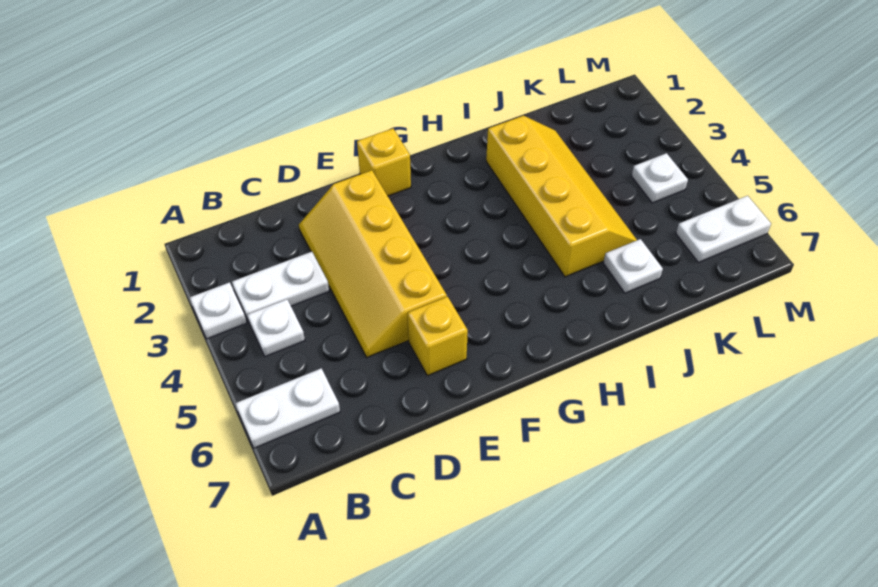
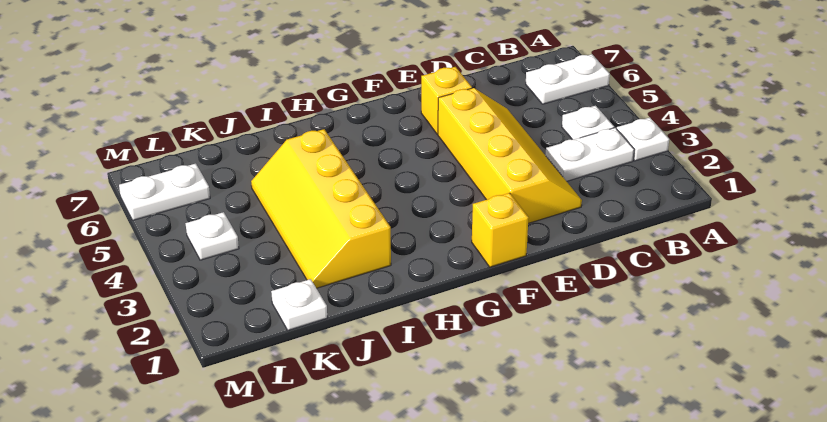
white 1x1 plate [603,239,663,293] -> white 1x1 plate moved to [271,279,327,330]

